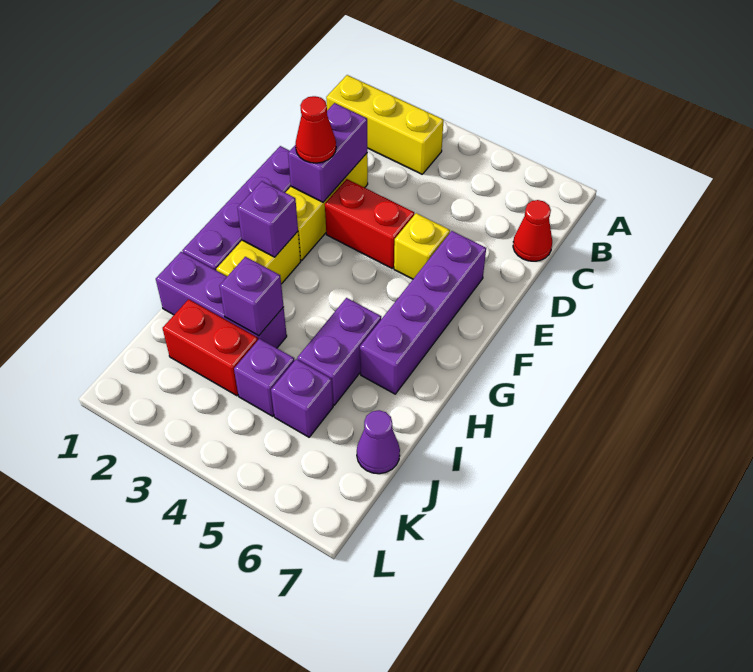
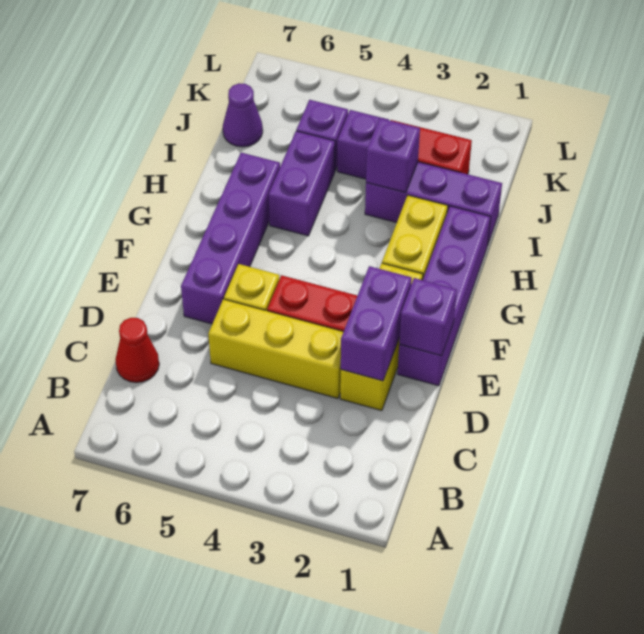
yellow 1x3 brick [326,75,444,174] -> yellow 1x3 brick moved to [208,299,343,398]
red 1x1 cone [296,96,336,163] -> none
purple 1x1 brick [237,181,298,257] -> purple 1x1 brick moved to [399,278,457,356]

